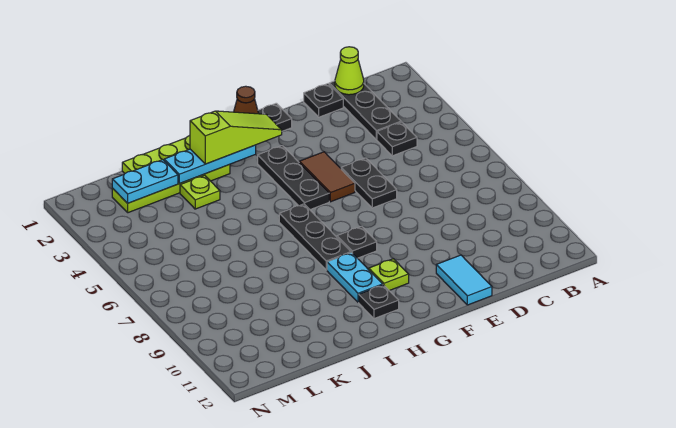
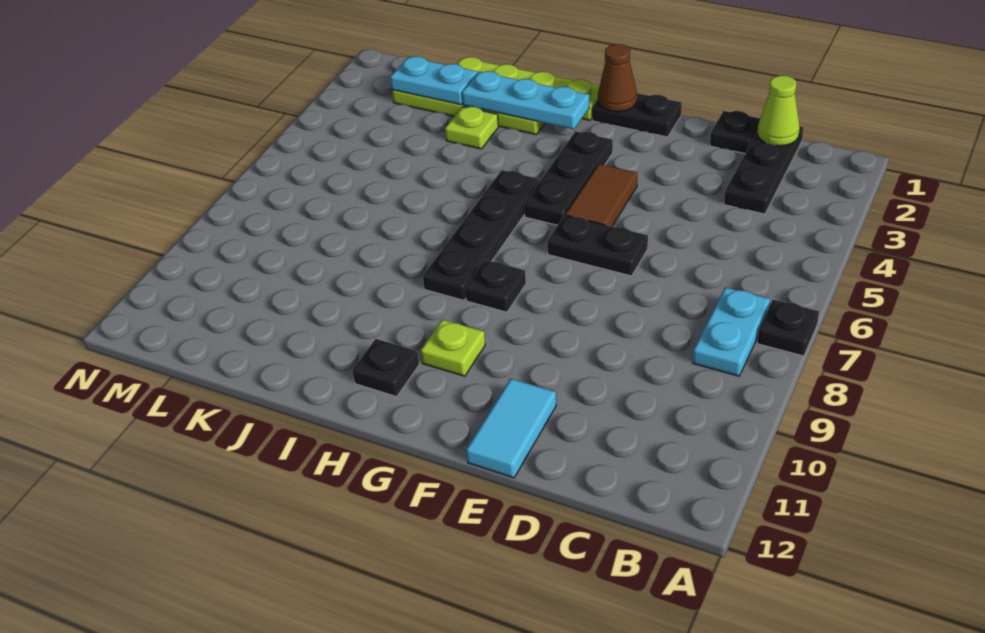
black 1x1 plate [377,122,417,156] -> black 1x1 plate moved to [757,300,819,356]
black 1x2 plate [341,158,397,208] -> black 1x2 plate turned to [547,215,648,276]
lime 1x3 slope [190,111,282,164] -> none
black 1x3 plate [279,204,351,270] -> black 1x4 plate [423,170,540,300]
cyan 1x2 plate [327,253,383,302] -> cyan 1x2 plate moved to [693,287,770,376]

